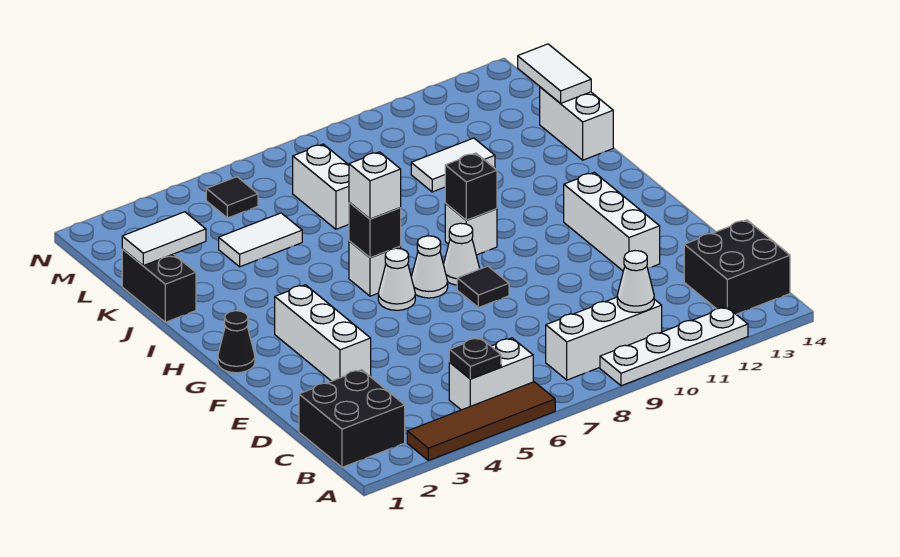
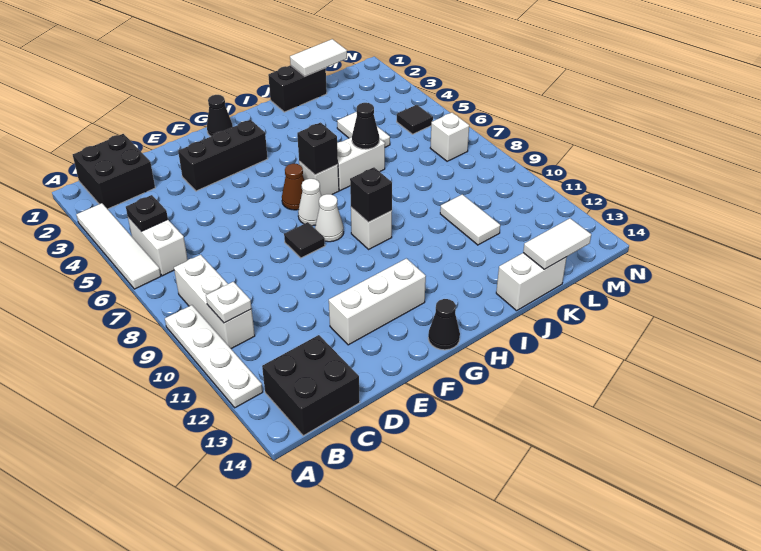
brown 1x4 tile [407,382,555,461] -> white 1x4 tile [76,203,161,289]
white 1x1 cone [617,251,654,313] -> white 1x1 plate [206,282,252,323]
white 1x3 brick [275,285,371,381] -> black 1x3 brick [178,120,268,191]
white 1x1 cone [378,248,415,310] -> brown 1x1 cone [282,164,304,210]
none -> black 1x1 cone [428,299,460,350]
white 1x1 brick [349,152,401,219] -> white 1x1 brick moved to [430,113,469,161]
none -> black 1x1 cone [352,103,379,149]
white 1x2 tile [122,212,206,266] -> white 1x2 tile turned to [290,39,347,76]
white 1x2 brick [293,144,349,229] -> white 1x2 brick moved to [337,137,385,191]

